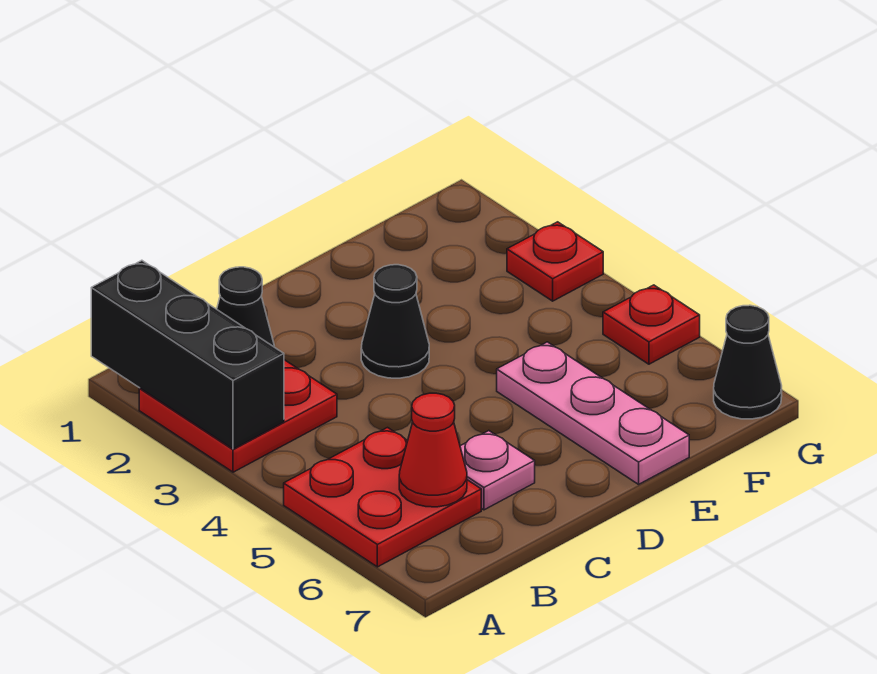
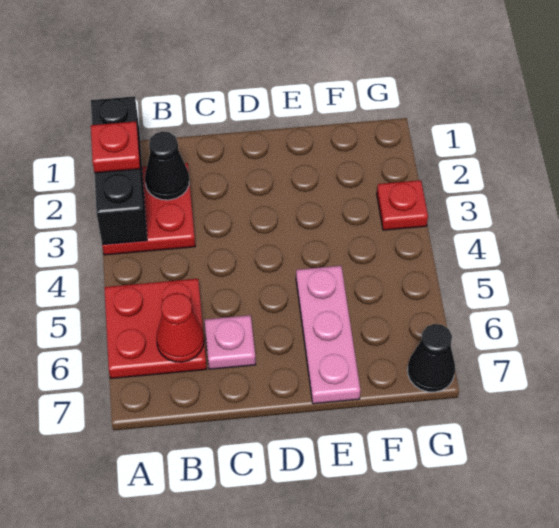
black 1x1 cone [361,265,429,378] -> none
red 1x1 plate [603,285,700,364] -> red 1x1 plate moved to [91,121,140,173]

